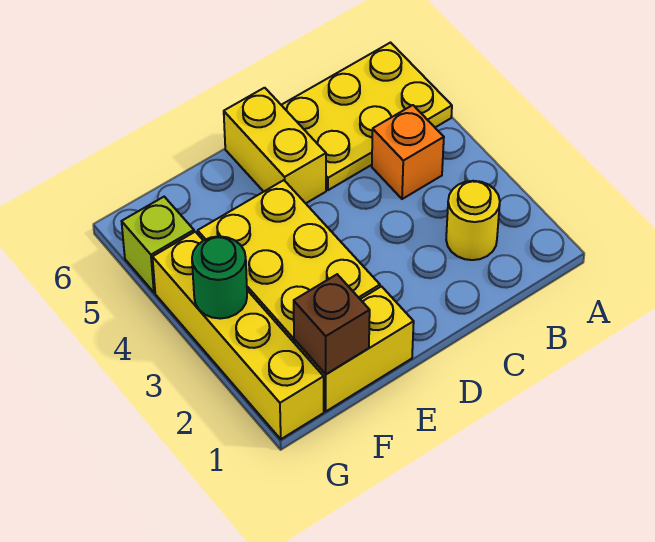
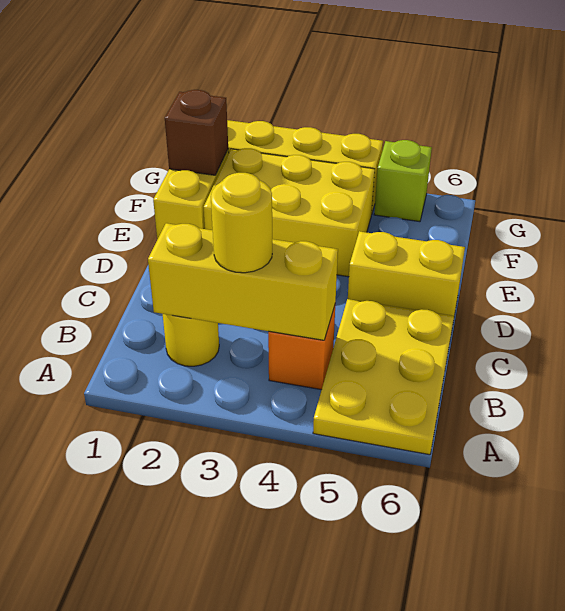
none -> yellow 1x3 brick [148,223,338,340]
none -> yellow 1x1 round brick [211,173,272,273]
green 1x1 round brick [192,236,247,319] -> none

